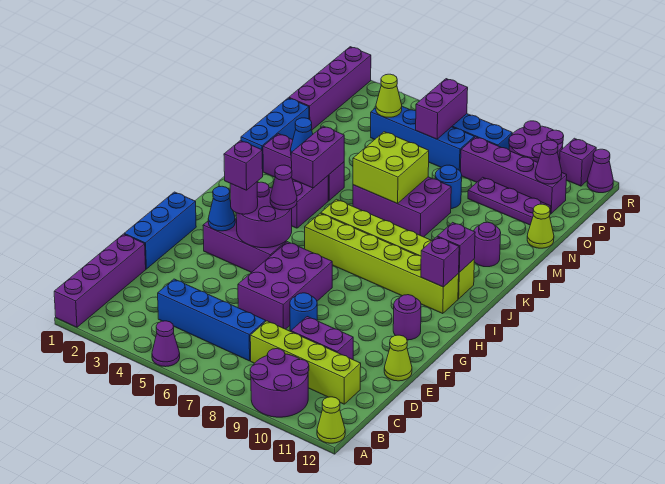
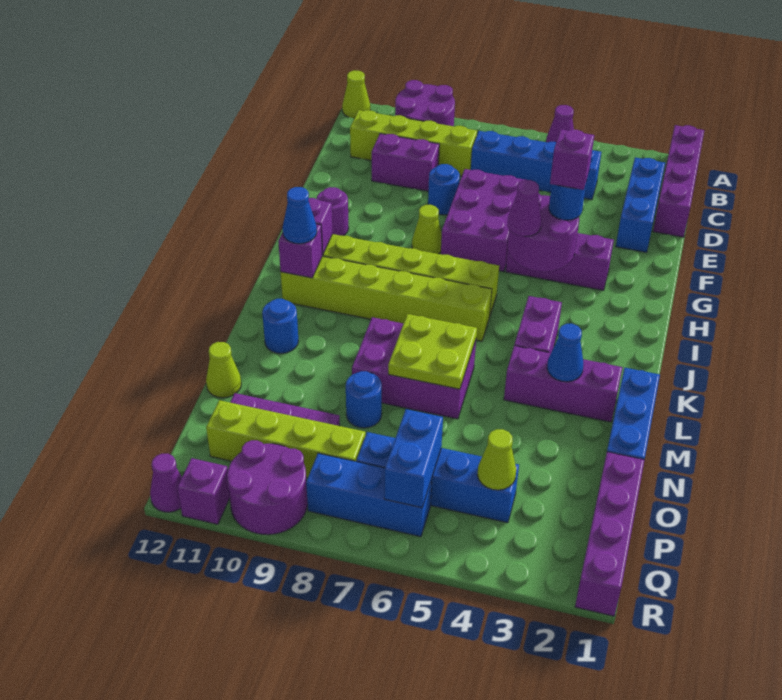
blue 1x3 brick [124,192,196,269] -> blue 1x3 brick moved to [616,158,665,252]
lime 1x1 cone [384,335,412,381] -> lime 1x1 cone moved to [412,205,442,254]
blue 1x1 cone [208,186,235,231] -> blue 1x1 cone moved to [283,187,317,244]
purple 1x1 round brick [230,182,258,214] -> blue 1x1 round brick [549,184,586,220]
purple 1x2 brick [291,126,344,188] -> none
lime 2x2 brick [353,132,429,204] -> lime 2x2 plate [388,314,477,389]
purple 1x1 round brick [474,222,501,267] -> blue 1x1 round brick [262,299,299,353]
purple 1x2 brick [416,79,468,139] -> blue 1x2 brick [384,409,443,508]
purple 1x4 brick [461,137,567,213] -> lime 1x4 brick [206,400,365,478]
purple 1x1 cone [535,140,562,184] -> none

